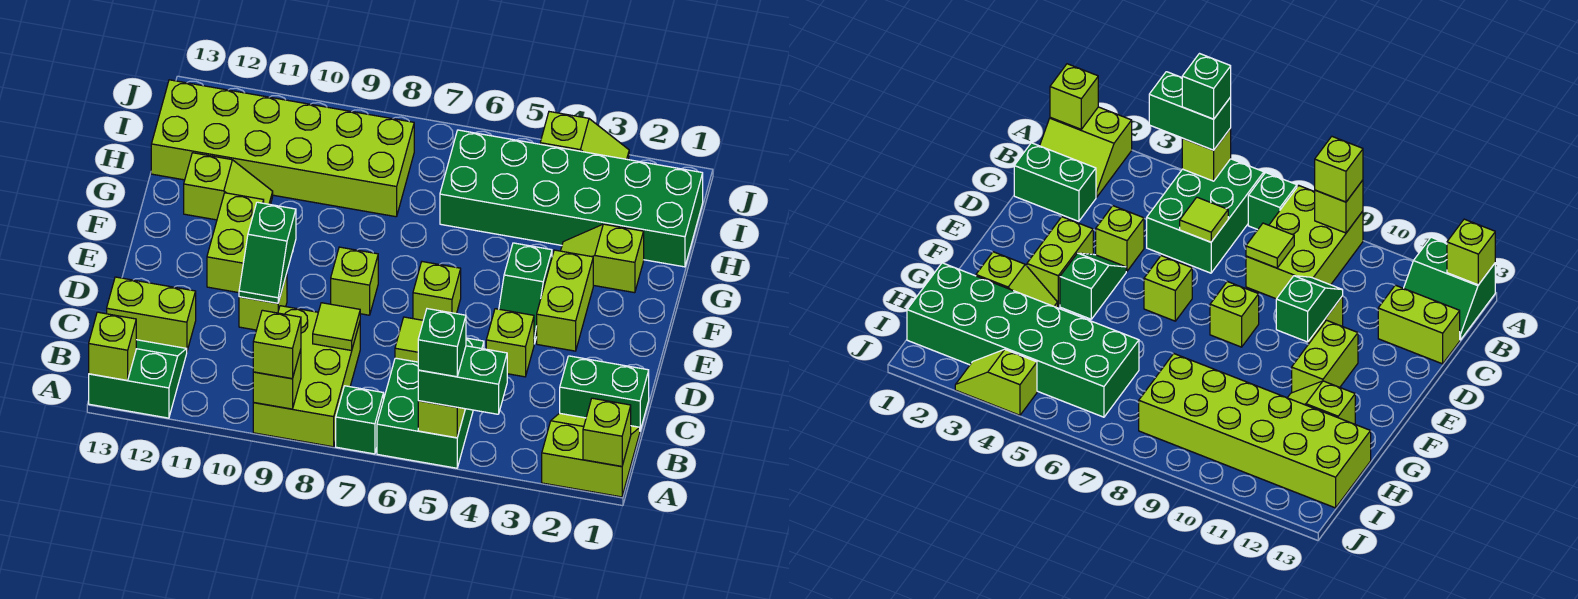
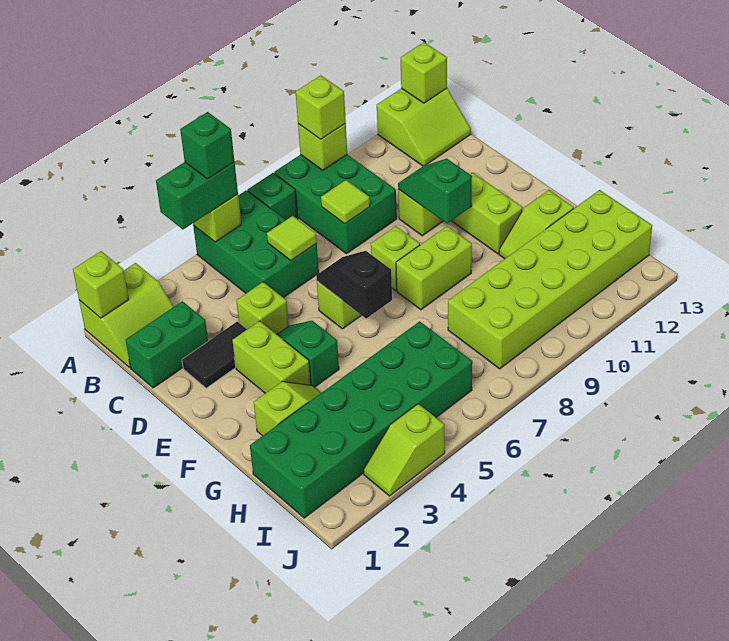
lime 2x3 brick [253,306,360,447] -> green 2x3 brick [274,155,397,254]
green 2x2 slope [89,340,187,418] -> lime 2x2 slope [377,88,471,166]
lime 1x2 brick [107,277,196,350] -> lime 1x2 brick moved to [396,226,472,310]
none -> black 1x2 tile [182,321,247,388]
none -> black 1x2 slope [316,251,392,318]

